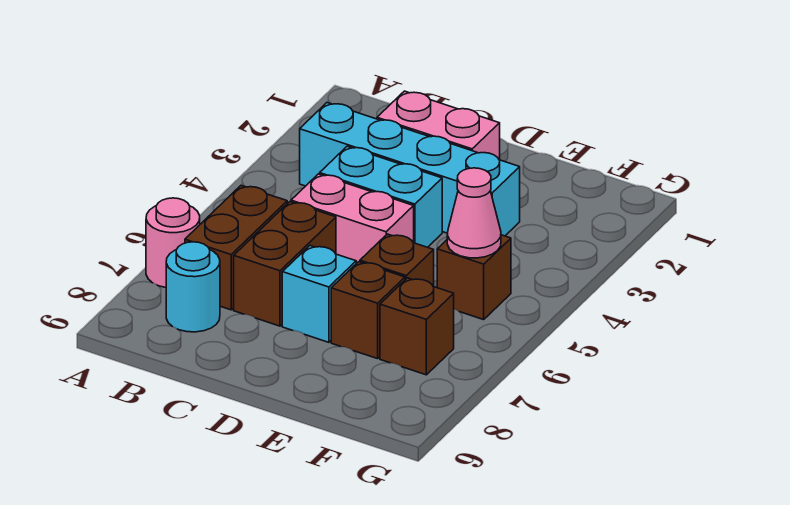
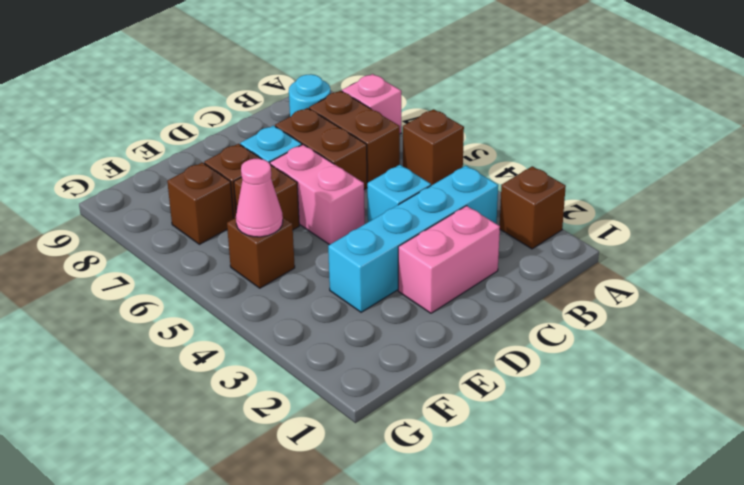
none -> brown 1x1 brick [500,166,566,249]
none -> brown 1x1 brick [403,109,464,185]
pink 1x1 round brick [146,198,200,287] -> pink 1x1 brick [342,74,401,134]
cyan 1x2 brick [320,146,442,247] -> cyan 1x1 brick [367,165,431,222]
pink 1x2 brick [291,174,414,264] -> pink 1x2 brick turned to [270,145,365,245]

